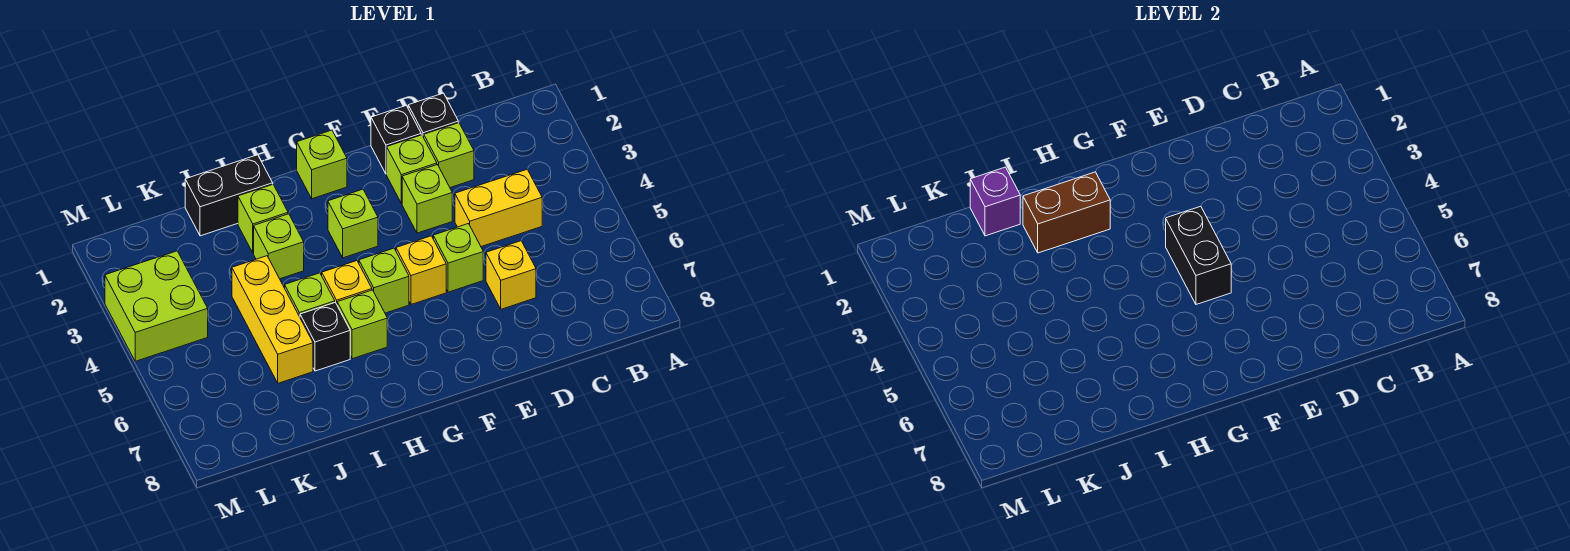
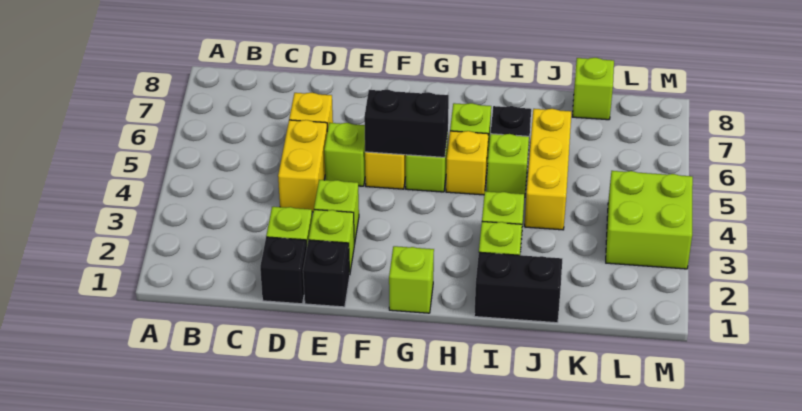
yellow 1x2 brick [455,169,542,247] -> yellow 1x2 brick turned to [278,120,327,212]
black 1x2 brick [1166,206,1231,304] -> black 1x2 brick turned to [364,90,449,157]
lime 1x1 brick [328,189,378,258] -> lime 1x1 brick moved to [572,58,614,120]
brown 1x2 brick [1023,172,1110,253] -> none
purple 1x1 brick [970,167,1020,236] -> none

